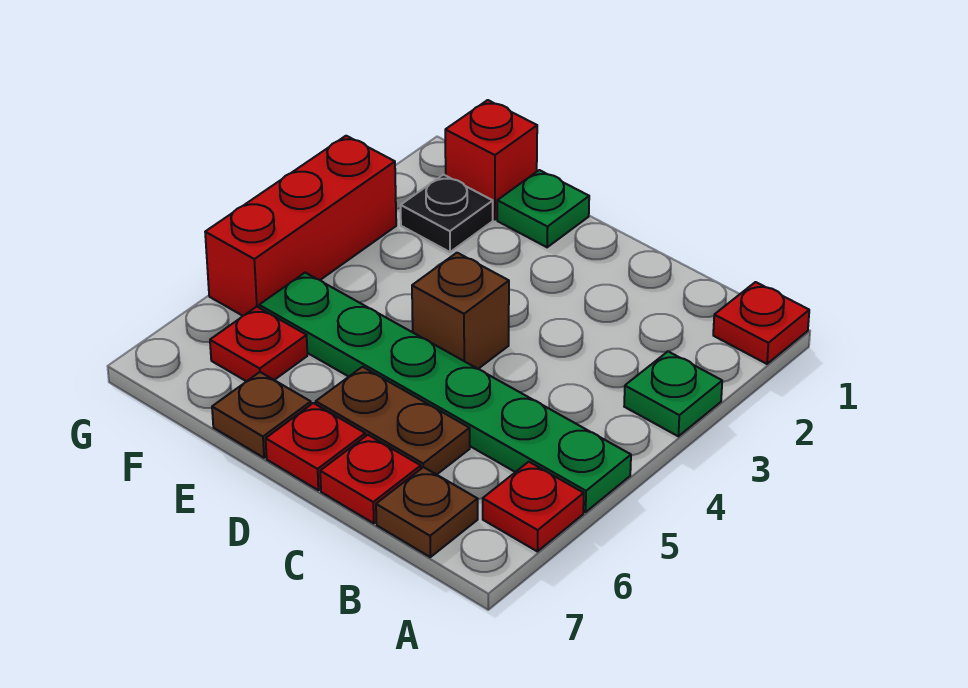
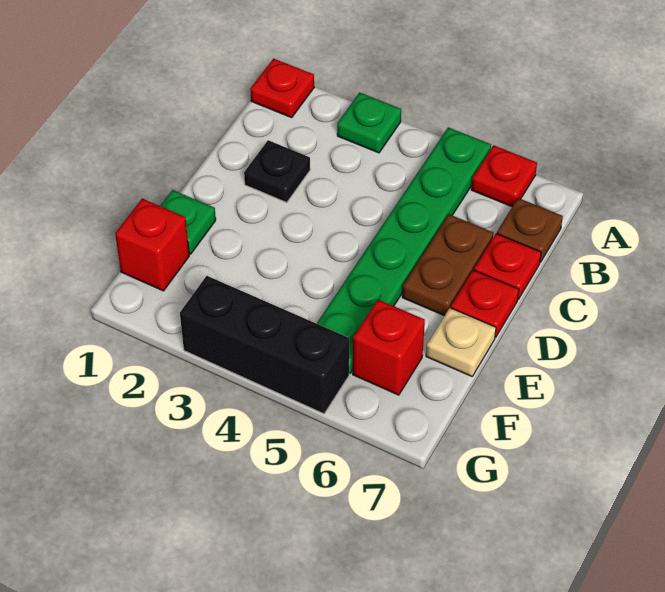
brown 1x1 brick [412,253,509,369] -> none
brown 1x1 plate [212,372,311,458] -> tan 1x1 plate [426,308,496,376]
black 1x1 plate [401,175,493,252] -> black 1x1 plate moved to [244,140,310,203]
red 1x1 plate [210,307,307,381] -> red 1x1 brick [353,300,425,395]
red 1x3 brick [205,136,396,316] -> black 1x3 brick [180,276,349,414]

